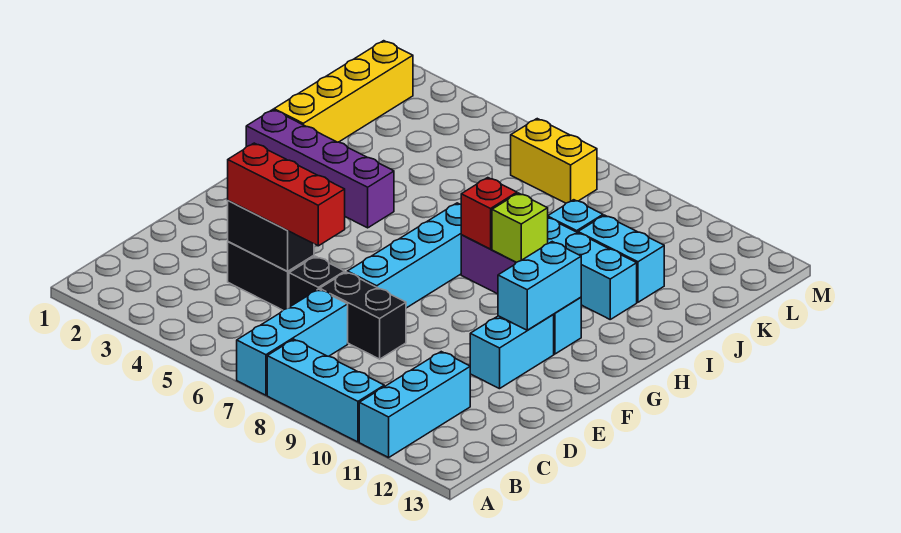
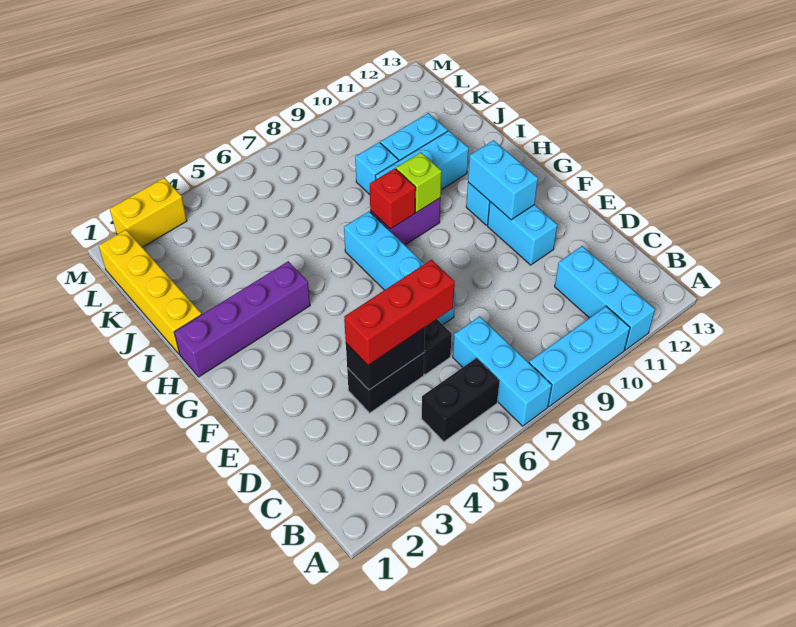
black 1x2 brick [320,272,406,359] -> black 1x2 brick moved to [421,358,500,442]
yellow 1x2 brick [511,119,597,203] -> yellow 1x2 brick moved to [110,178,187,247]

